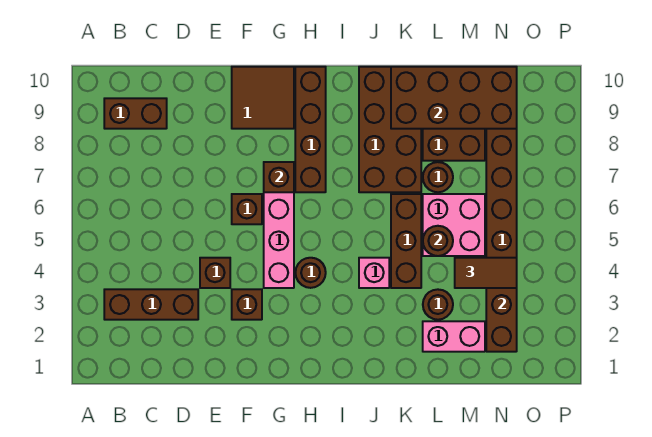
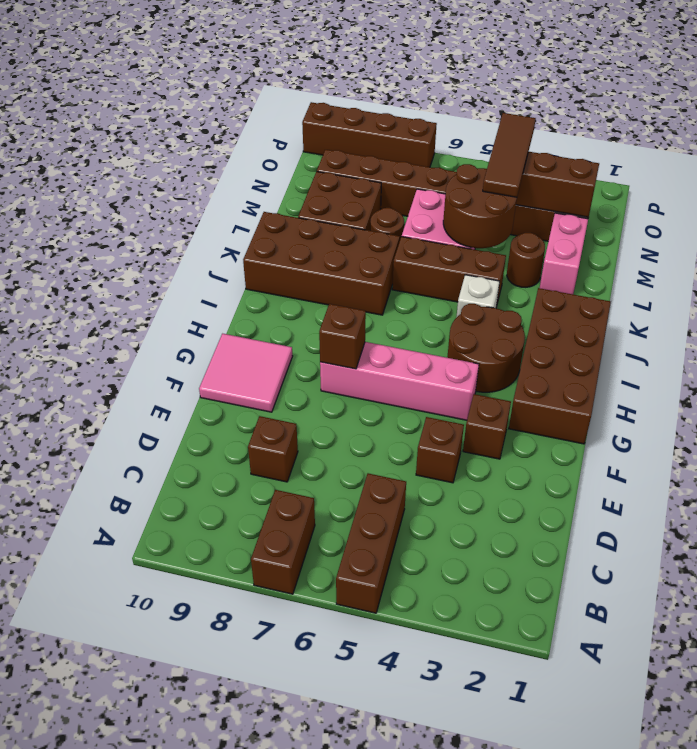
brown 1x3 brick [104,289,198,320] -> brown 1x3 brick moved to [336,473,406,613]
brown 1x2 brick [104,98,167,129] -> brown 1x2 brick moved to [251,490,315,594]
brown 1x1 brick [232,194,262,224] -> brown 1x1 brick moved to [248,416,298,482]
brown 2x2 tile [232,67,294,129] -> pink 2x2 tile [199,334,293,412]
brown 1x1 round brick [295,258,326,288] -> brown 2x2 round brick [447,304,525,392]
brown 1x4 brick [295,67,326,192] -> brown 1x4 brick moved to [302,102,437,167]
pink 1x1 brick [359,258,389,288] -> white 1x1 brick [456,275,500,318]
brown 2x4 brick [391,67,517,129] -> brown 2x4 brick moved to [509,288,611,444]
brown 1x1 round brick [423,226,453,256] -> brown 2x2 round brick [443,164,517,248]
brown 1x2 tile [455,258,517,288] -> brown 1x3 tile [483,113,536,197]

